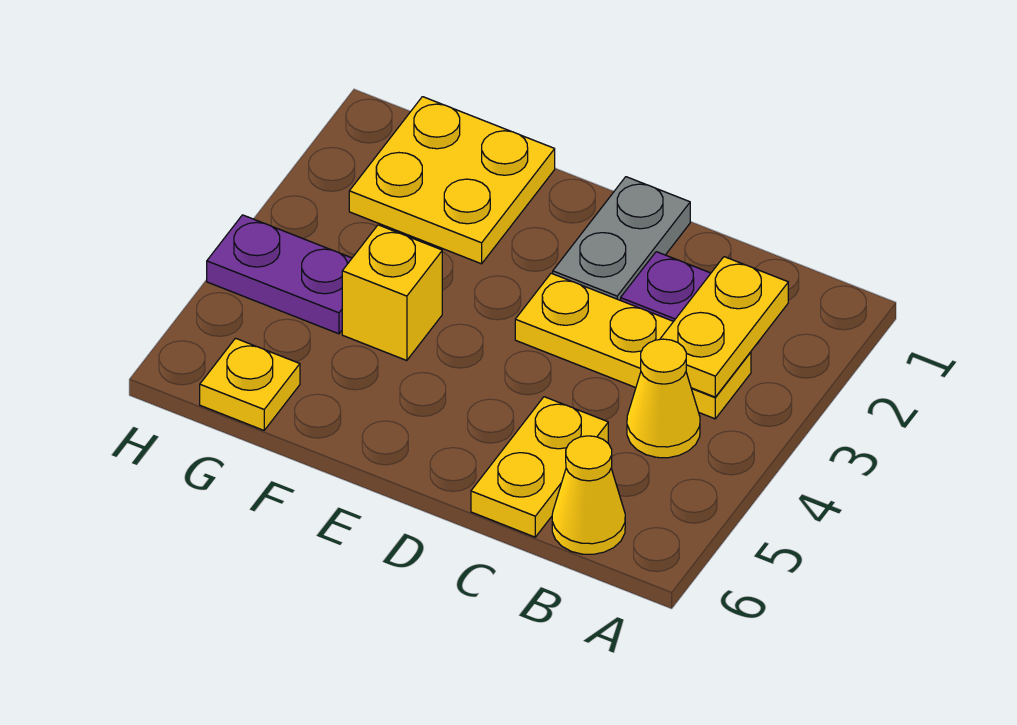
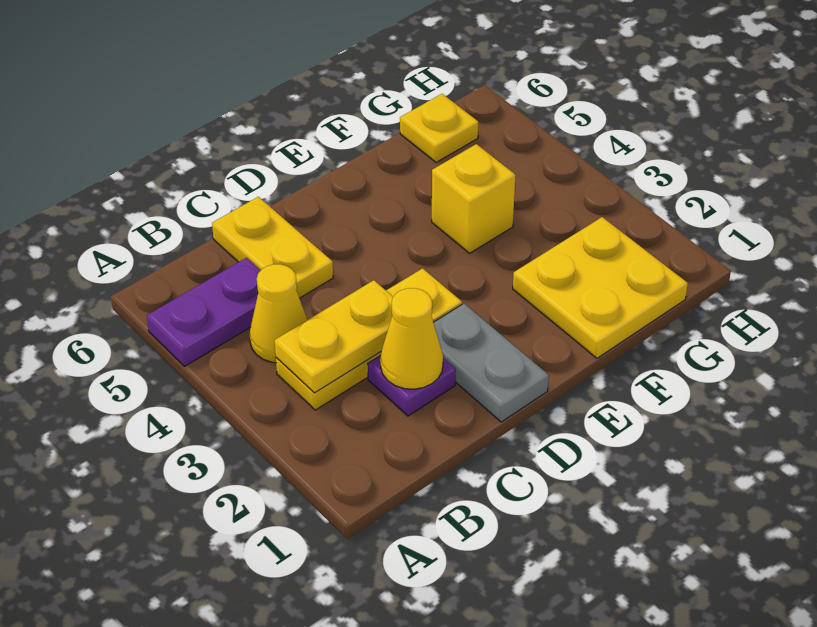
yellow 1x2 plate [660,257,788,397] -> yellow 1x2 plate turned to [275,280,393,393]
yellow 1x1 cone [552,436,625,554] -> yellow 1x1 cone moved to [380,288,443,389]
purple 1x2 plate [207,215,352,334] -> purple 1x2 plate moved to [147,258,261,366]

